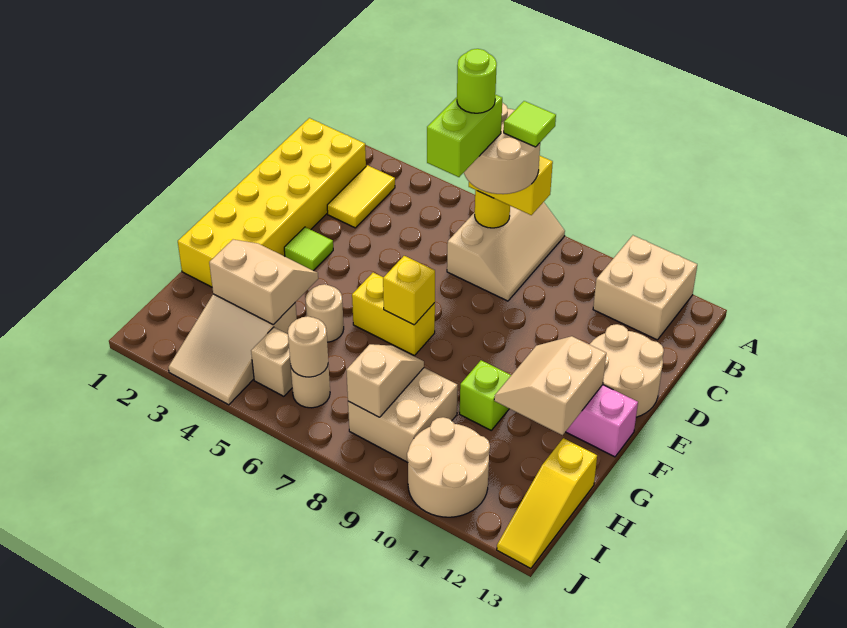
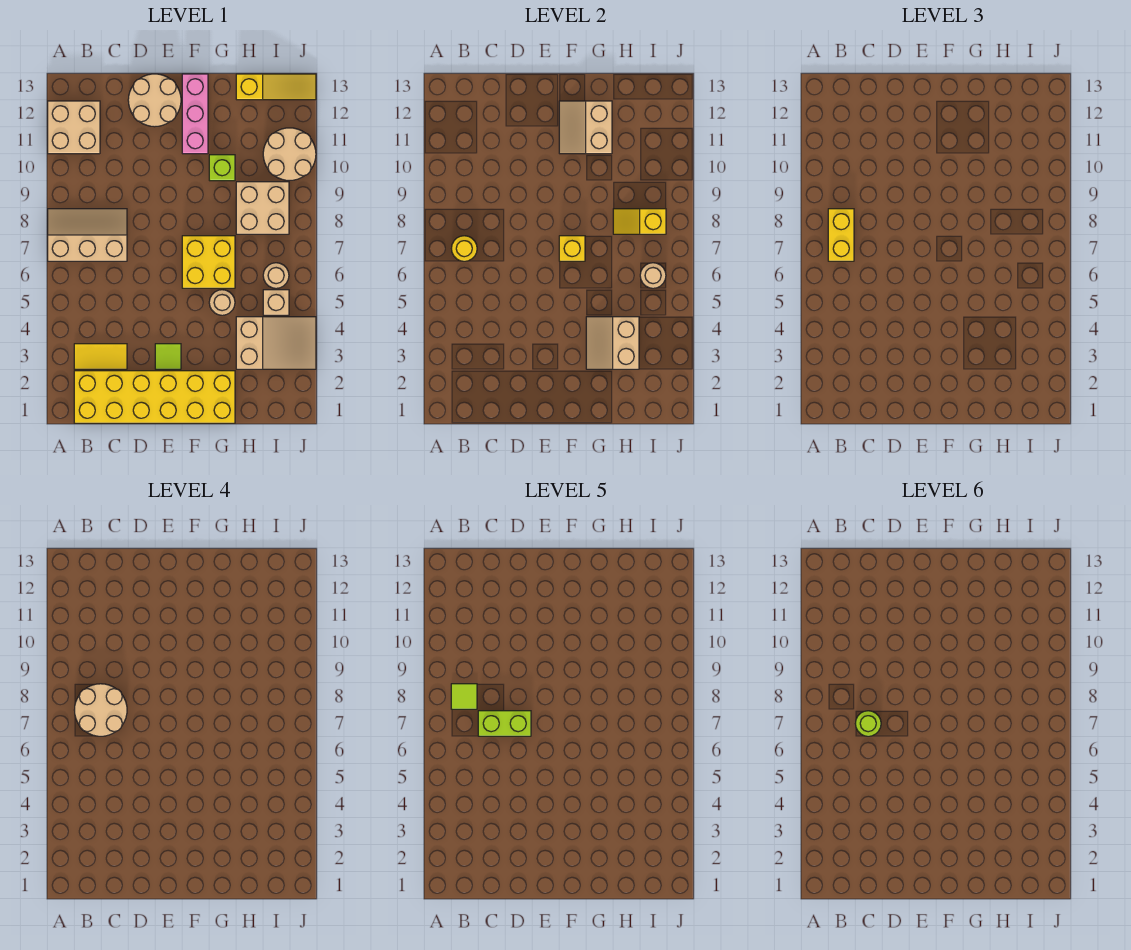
yellow 1x2 brick [352,273,435,356] -> yellow 2x2 brick [182,236,235,288]
tan 2x2 slope [494,336,606,435] -> tan 2x2 slope turned to [559,101,612,154]
tan 1x2 slope [346,344,424,417] -> yellow 1x2 slope [613,209,666,234]

